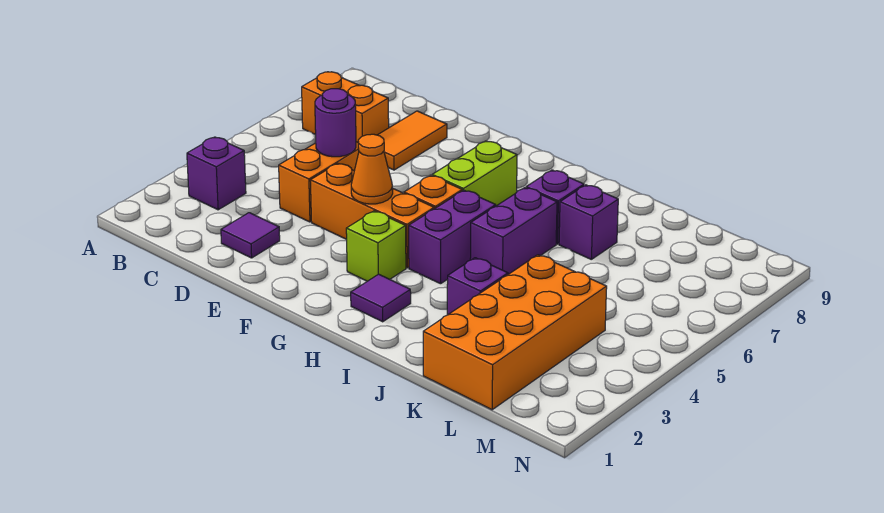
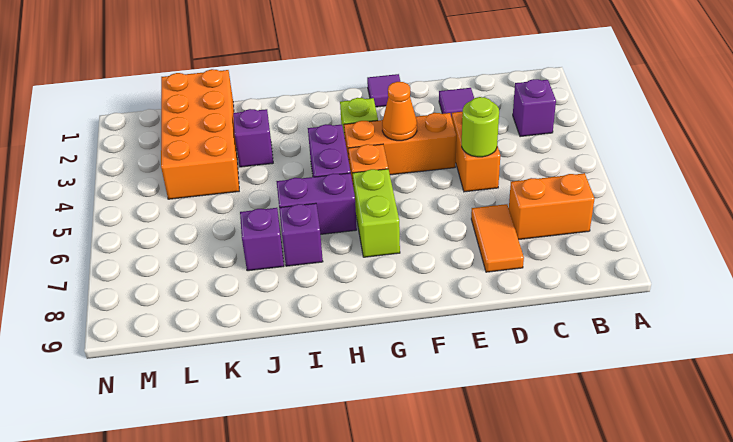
purple 1x1 round brick [315,89,356,157] -> lime 1x1 round brick [462,97,499,157]
purple 1x1 tile [351,274,411,322] -> purple 1x1 tile moved to [367,74,400,107]
purple 1x2 brick [470,188,557,274] -> purple 1x2 brick turned to [276,173,357,234]

